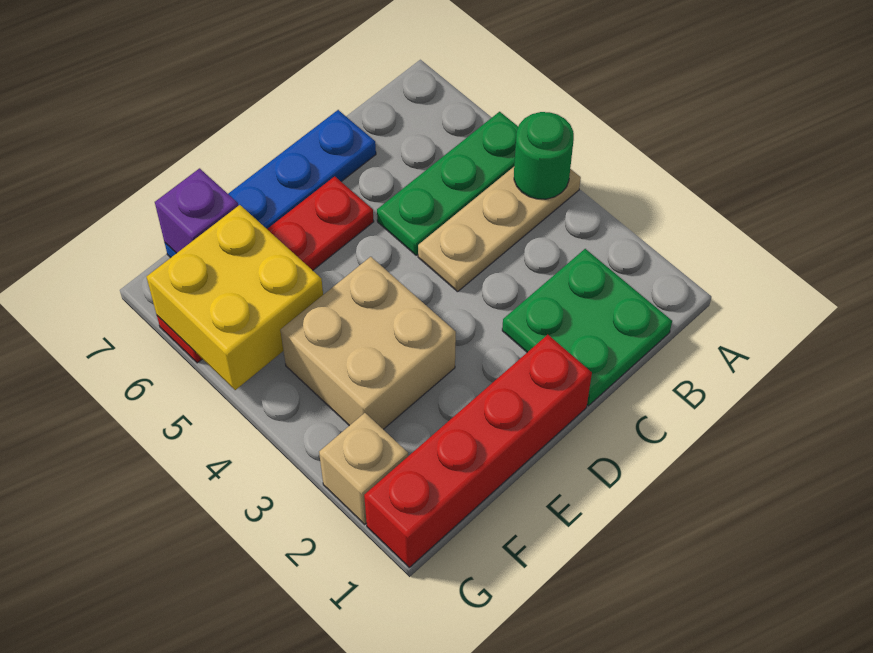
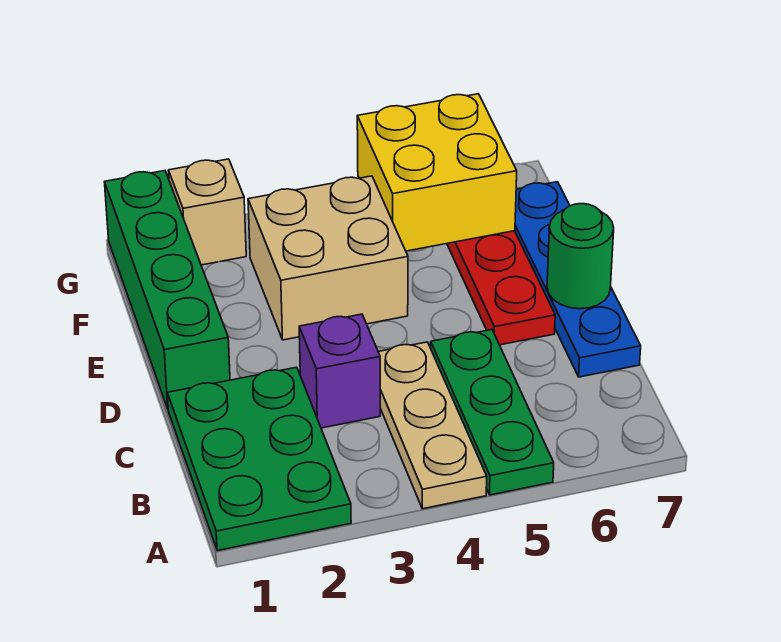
green 1x1 round brick [514,112,574,199] -> green 1x1 round brick moved to [547,204,614,309]
green 2x2 plate [502,249,672,406] -> green 2x3 plate [167,367,351,551]
red 1x4 brick [364,335,592,567] -> green 1x4 brick [105,171,230,409]
purple 1x1 brick [155,168,238,253] -> purple 1x1 brick moved to [299,314,380,428]

